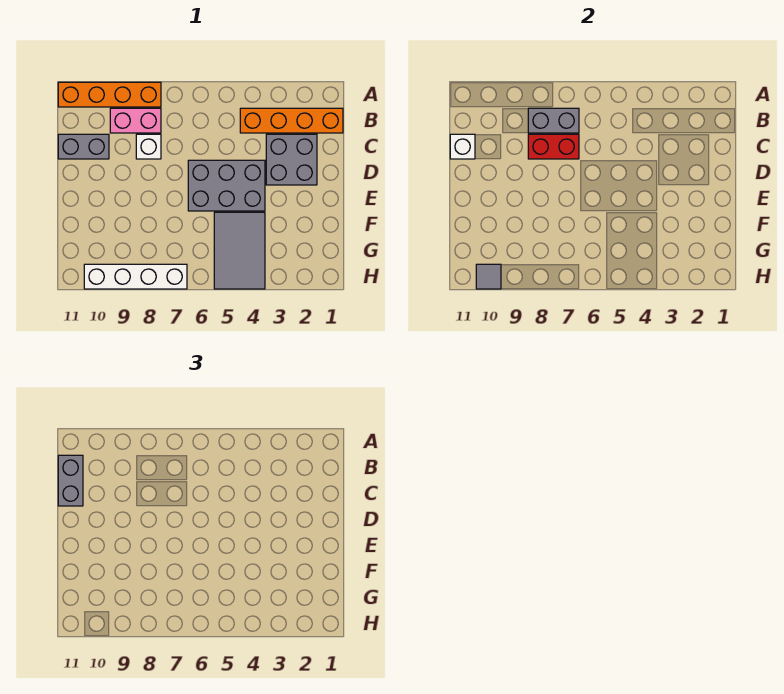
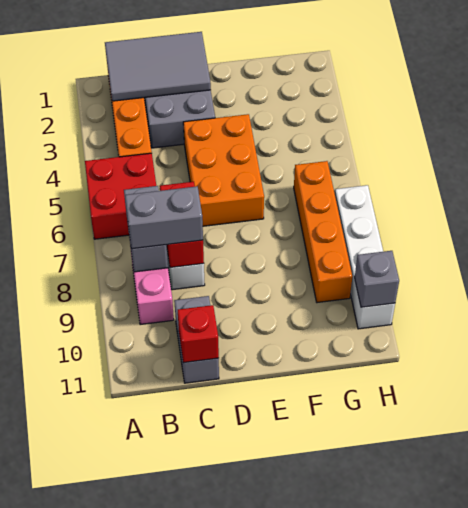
none -> red 2x2 brick [85,153,156,239]
orange 1x4 brick [58,82,161,107] -> orange 1x4 brick moved to [294,161,352,303]
grey 1x2 brick [58,455,83,506] -> grey 1x2 brick moved to [125,186,203,249]
white 1x1 brick [450,134,475,159] -> red 1x1 brick [178,305,219,363]
grey 2x3 brick [188,160,265,211] -> orange 2x3 brick [183,114,264,226]
grey 2x3 tile [214,212,265,289] -> grey 2x3 tile moved to [105,32,211,101]
grey 1x1 tile [476,264,501,289] -> grey 1x1 brick [355,251,399,307]

